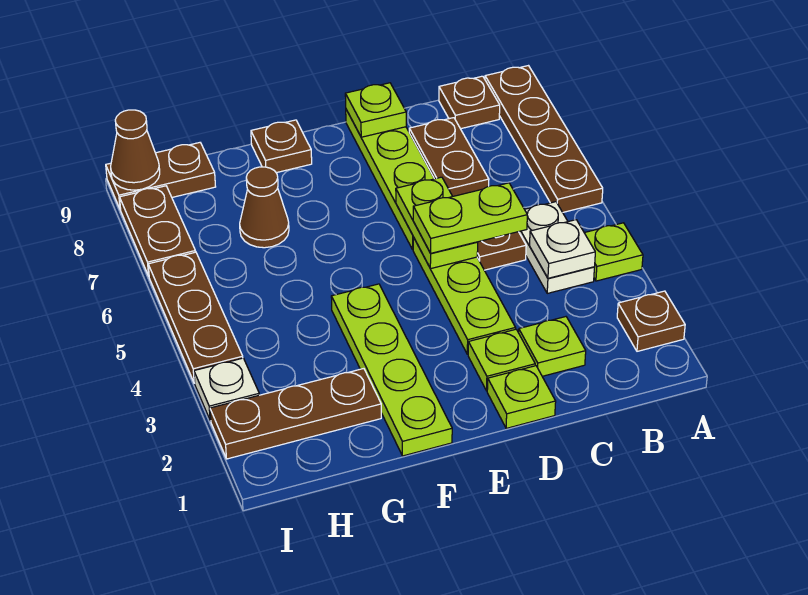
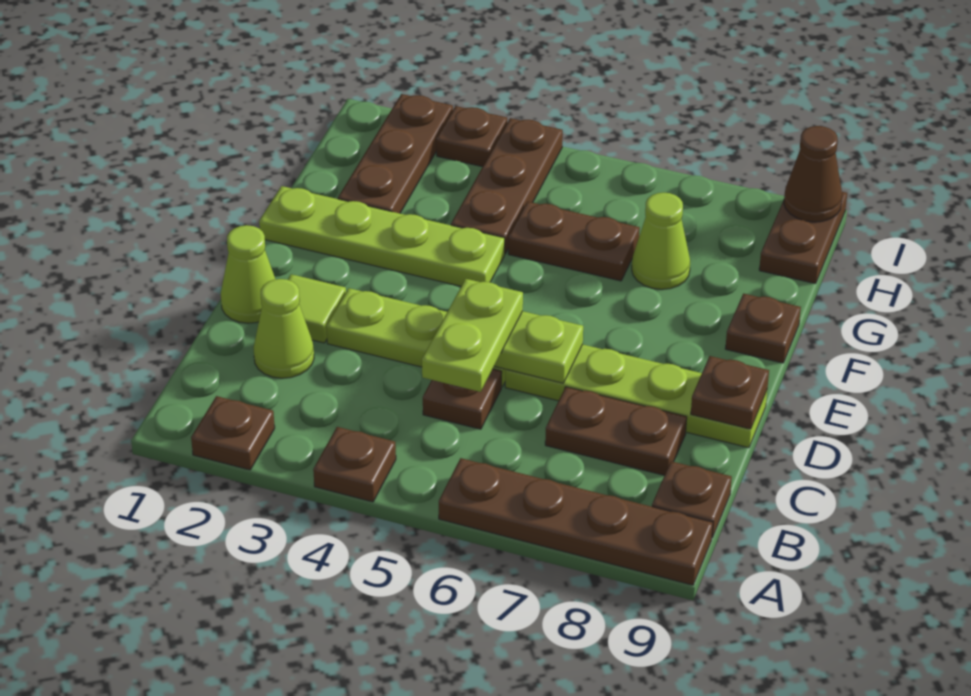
lime 1x1 plate [585,223,643,281] -> brown 1x1 plate [313,427,396,502]
white 1x2 plate [519,202,594,293] -> none
white 1x1 plate [530,220,595,278] -> none
lime 1x1 plate [519,317,586,376] -> lime 1x1 cone [253,279,314,378]
lime 1x1 plate [487,366,556,428] -> lime 1x1 cone [221,225,275,323]
lime 1x1 plate [468,329,535,391] -> lime 1x1 tile [288,274,346,343]
lime 1x1 plate [345,83,406,137] -> brown 1x1 plate [691,356,769,429]
brown 1x1 cone [240,167,289,248] -> lime 1x1 cone [632,192,690,289]
white 1x1 plate [194,358,259,421] -> brown 1x1 plate [436,106,507,167]
brown 1x3 plate [148,252,243,383] -> brown 1x3 plate turned to [451,118,563,254]
brown 1x2 plate [120,186,196,276] -> brown 1x2 plate moved to [508,202,640,281]

